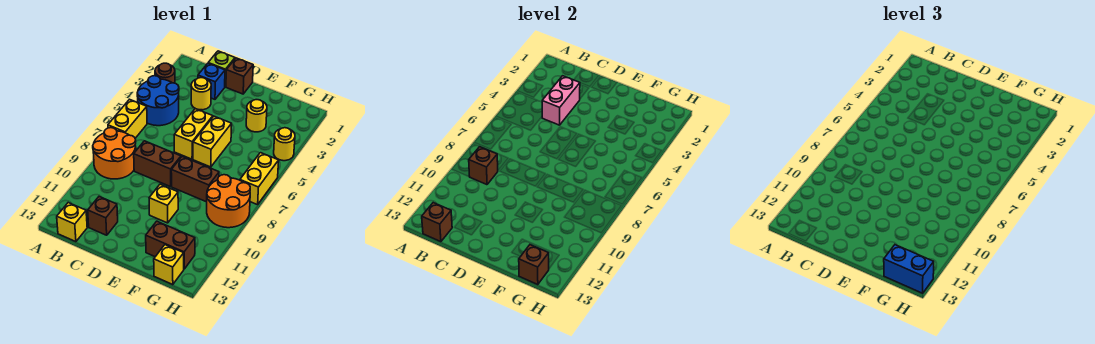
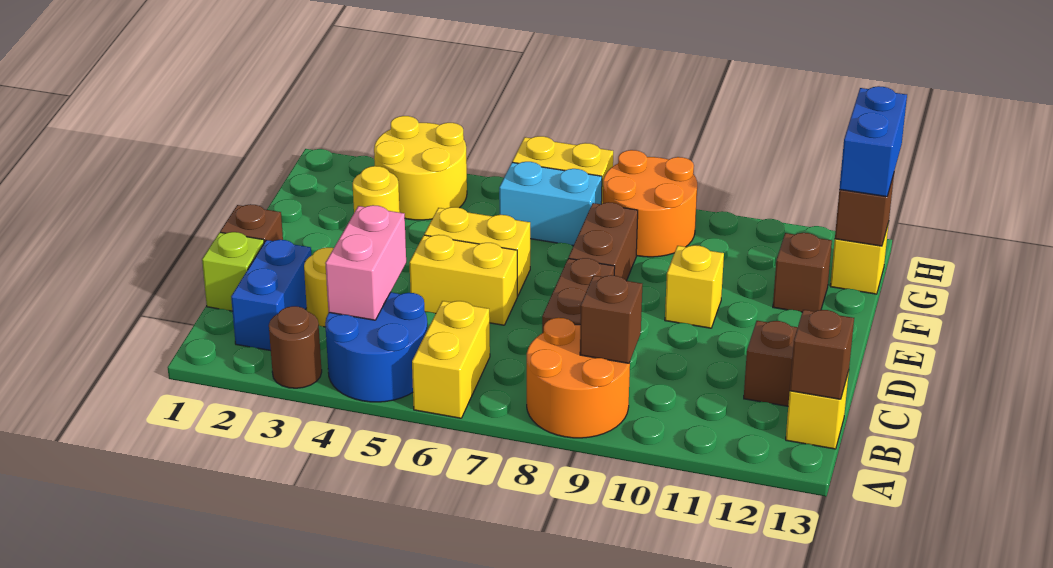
yellow 1x2 brick [108,99,147,138] -> yellow 1x2 brick turned to [412,301,490,418]
blue 1x1 brick [198,63,225,99] -> blue 1x2 brick [231,240,311,351]
pink 1x2 brick [542,76,580,125] -> pink 1x2 brick turned to [325,205,406,320]
brown 1x2 brick [146,221,195,269] -> brown 1x1 brick [773,233,832,312]
none -> cyan 1x2 brick [499,162,602,246]
yellow 1x1 round brick [274,128,295,161] -> yellow 2x2 round brick [374,116,467,220]

